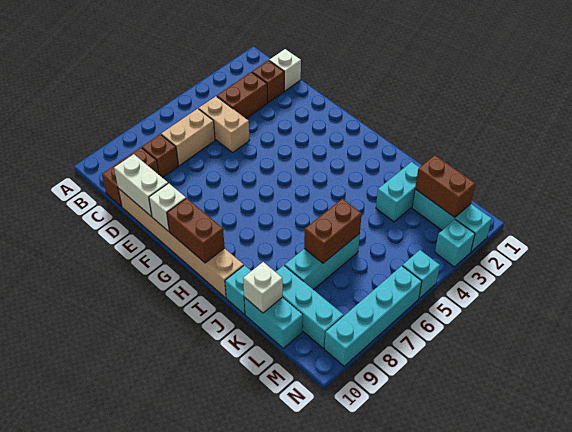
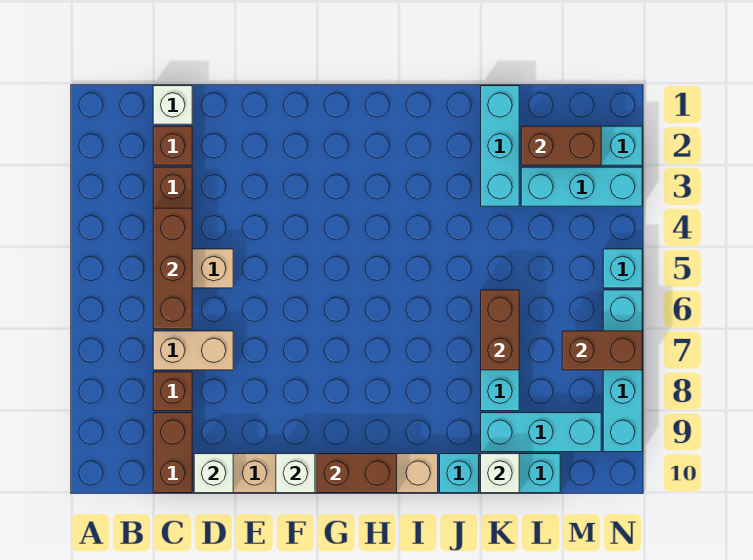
none -> brown 1x3 brick [153,208,192,329]
tan 1x2 brick [161,109,215,165] -> tan 1x2 brick turned to [153,331,233,370]
white 1x2 brick [114,154,168,216] -> white 1x1 brick [194,454,233,493]
cyan 1x2 brick [376,162,419,222] -> cyan 1x3 brick [481,86,519,206]
none -> brown 1x2 brick [562,331,642,370]
cyan 1x1 brick [435,220,475,267] -> cyan 1x3 brick [521,167,642,206]

